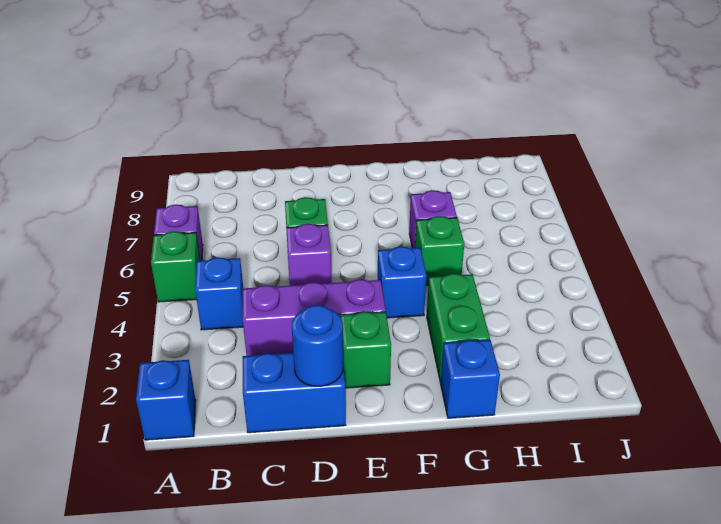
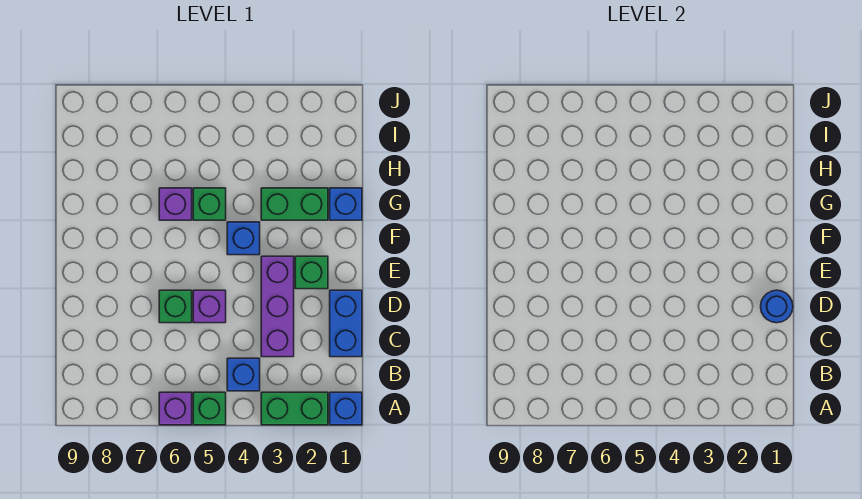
none -> green 1x2 brick [261,392,328,425]

